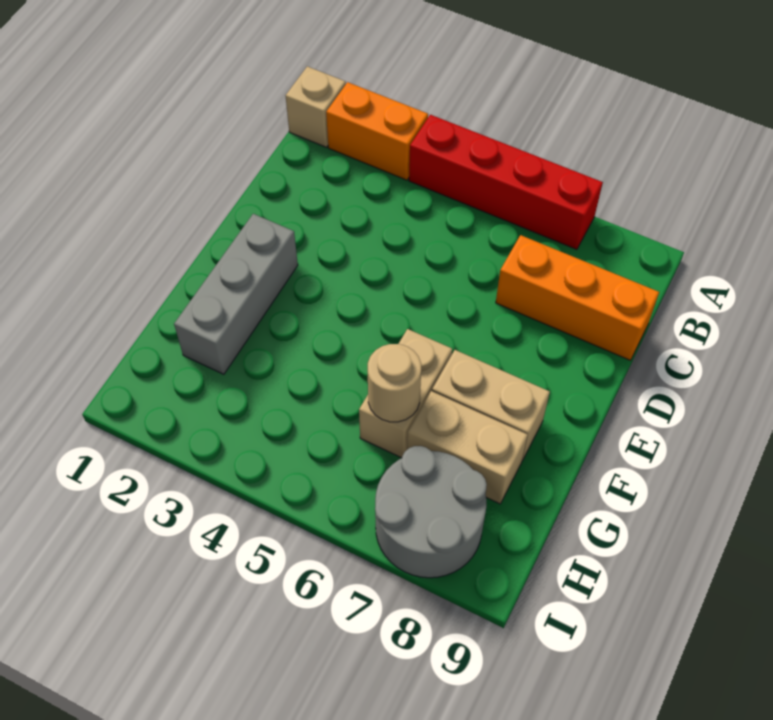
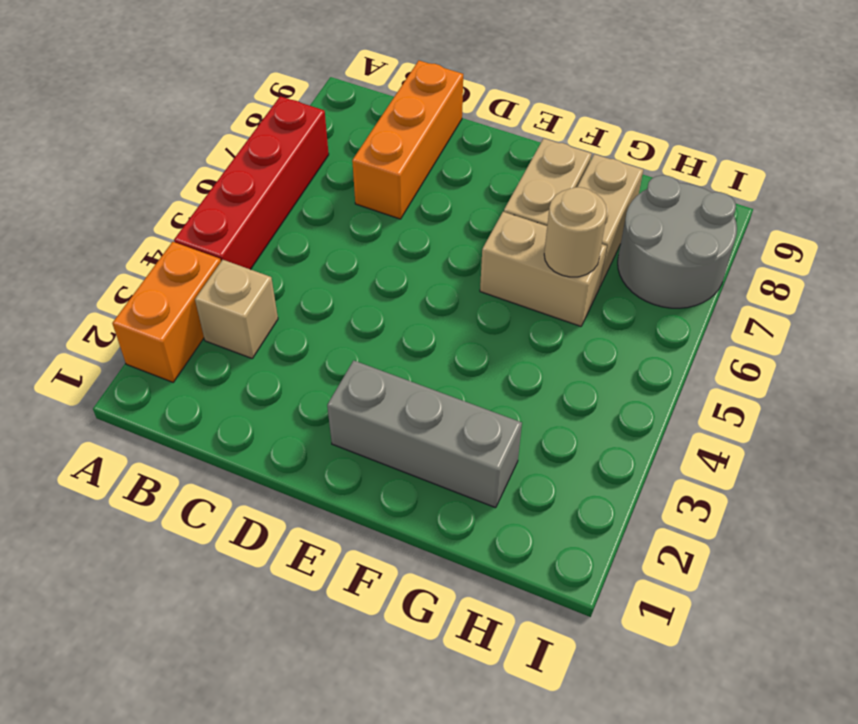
tan 1x1 brick [286,66,346,147] -> tan 1x1 brick moved to [195,260,278,358]

